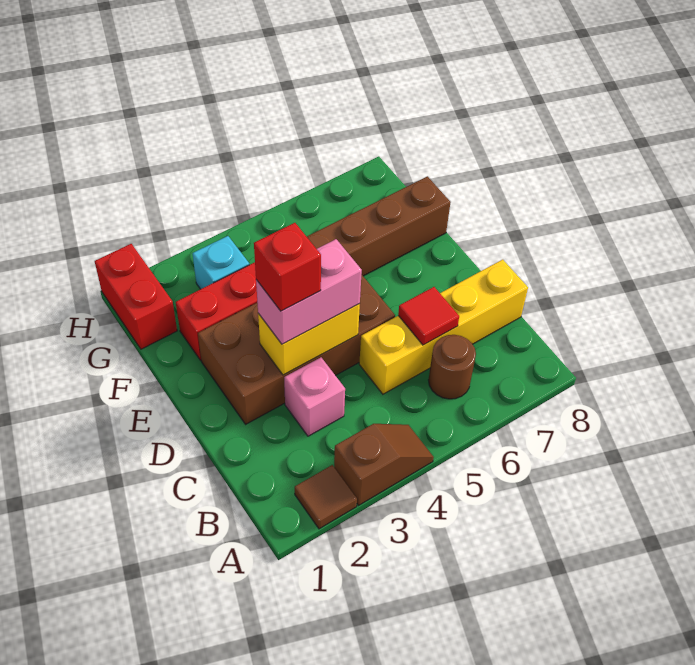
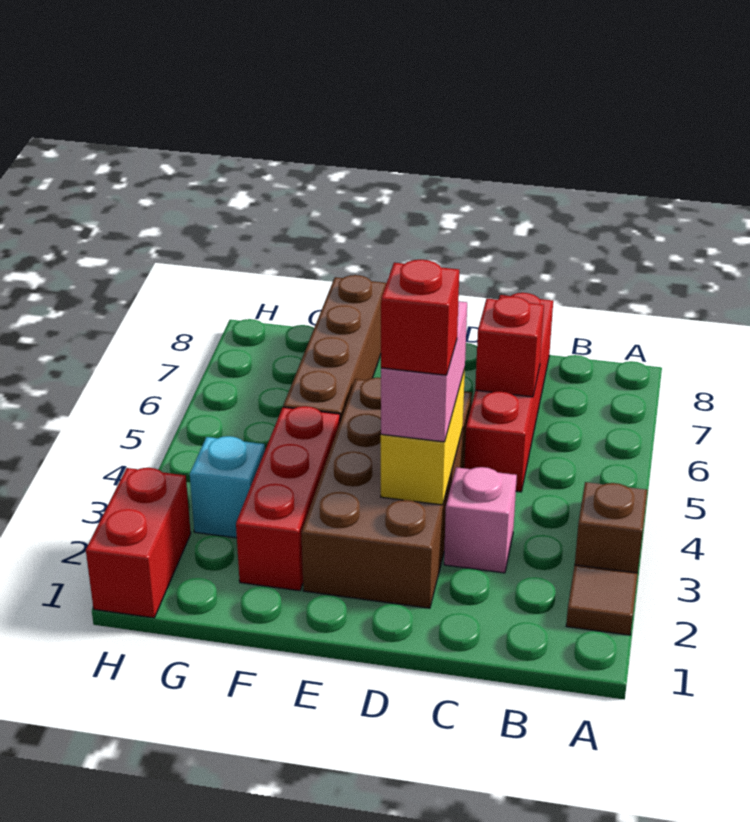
brown 1x1 round brick [429,335,476,399] -> none
yellow 1x4 brick [359,260,528,394] -> red 1x4 brick [464,293,553,492]
red 1x1 tile [398,287,459,345] -> red 1x1 brick [475,296,544,397]
red 1x2 brick [95,244,177,349] -> red 1x2 brick turned to [86,468,191,618]

